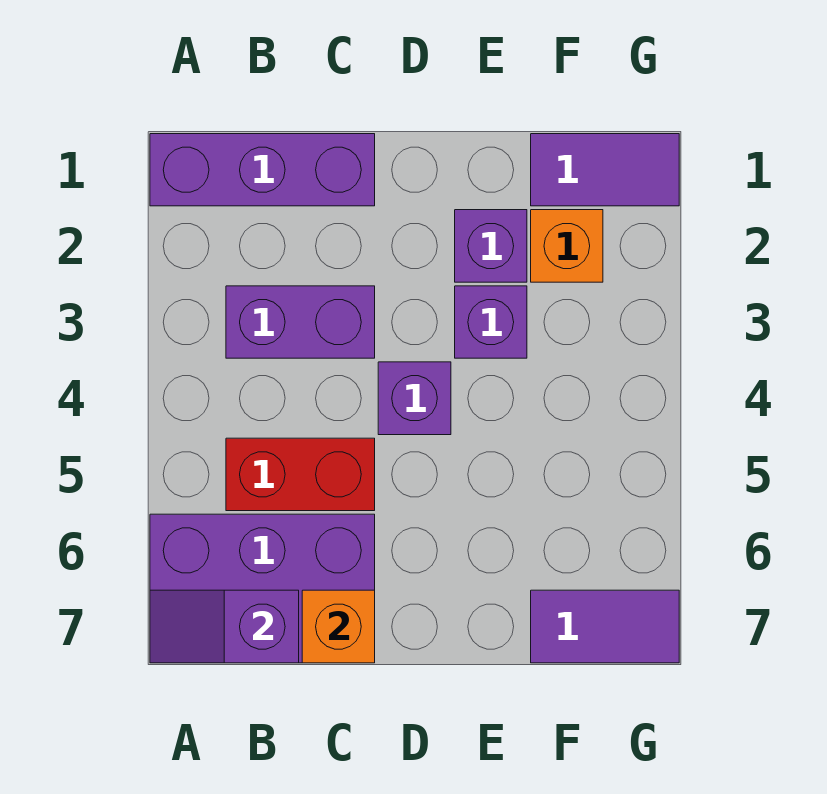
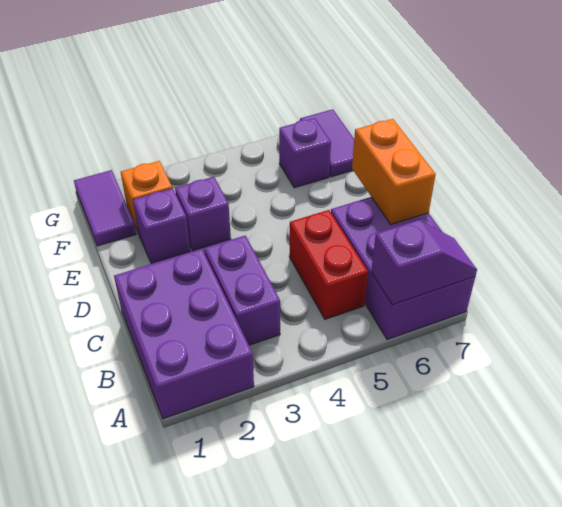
purple 1x3 brick [150,134,375,206] -> purple 2x3 brick [114,249,254,419]
purple 1x2 slope [150,590,299,663] -> purple 1x2 slope turned to [371,220,477,305]
orange 1x1 brick [302,590,375,663] -> orange 1x2 brick [352,119,436,225]
purple 1x1 brick [378,362,451,435] -> purple 1x1 brick moved to [279,118,331,188]

